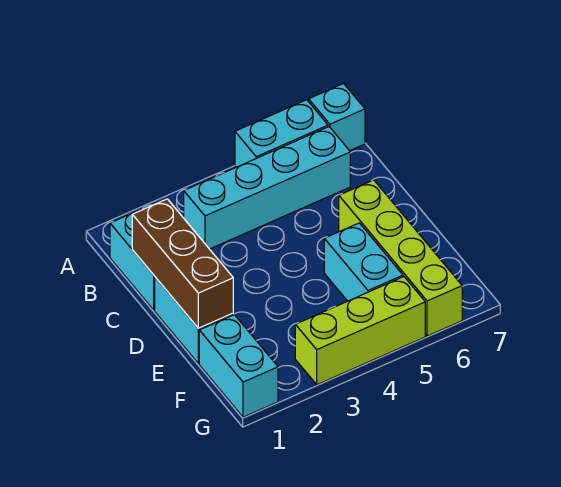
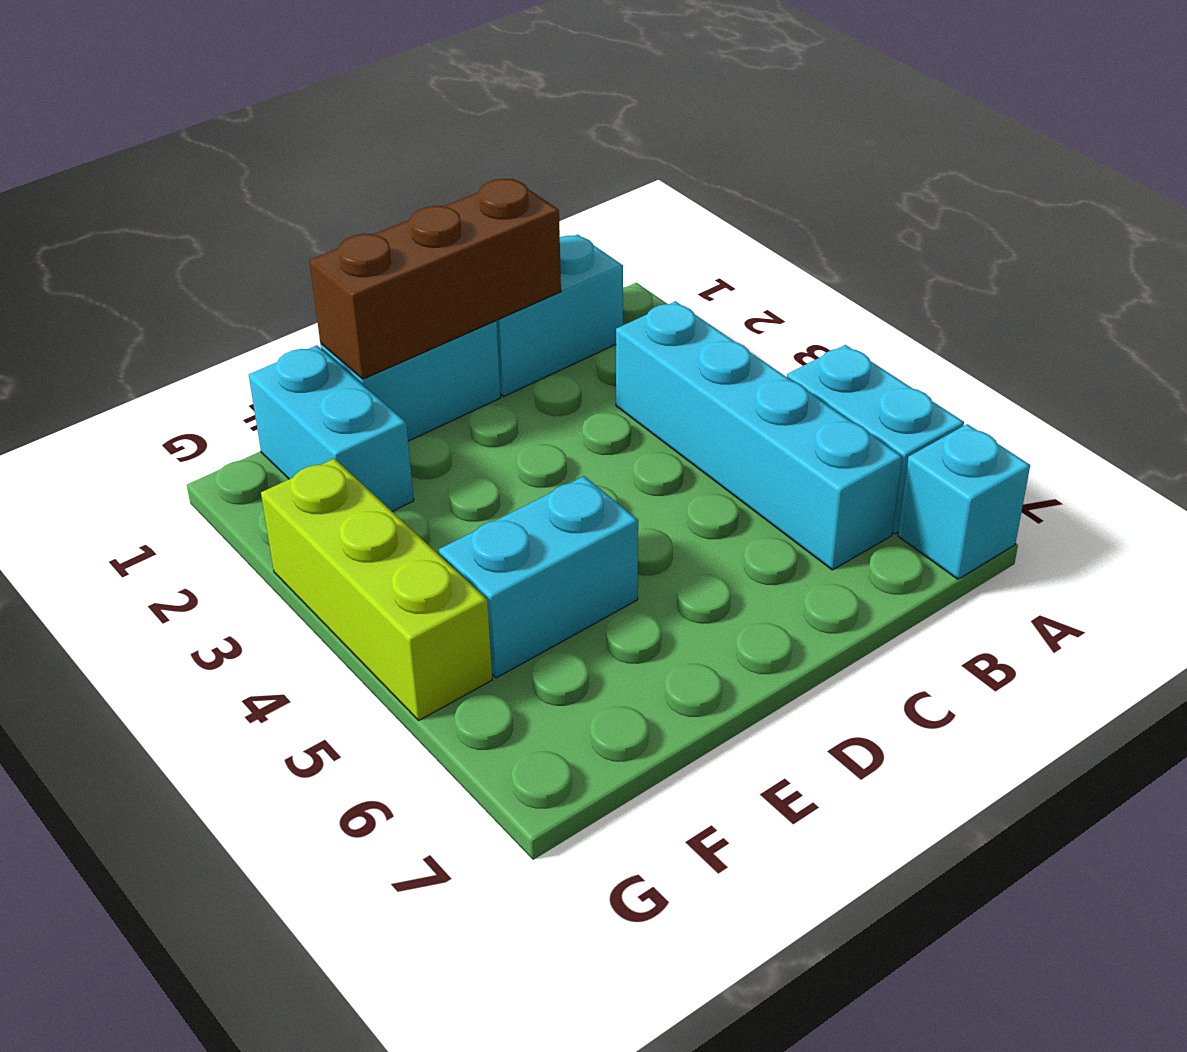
lime 1x4 brick [339,180,462,336] -> none
cyan 1x2 brick [199,315,278,417] -> cyan 1x2 brick turned to [249,345,414,511]

